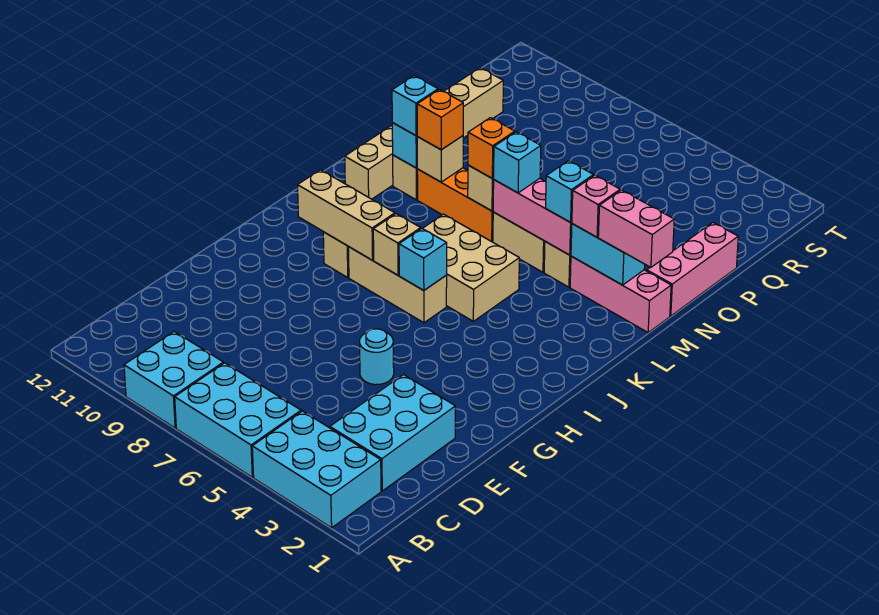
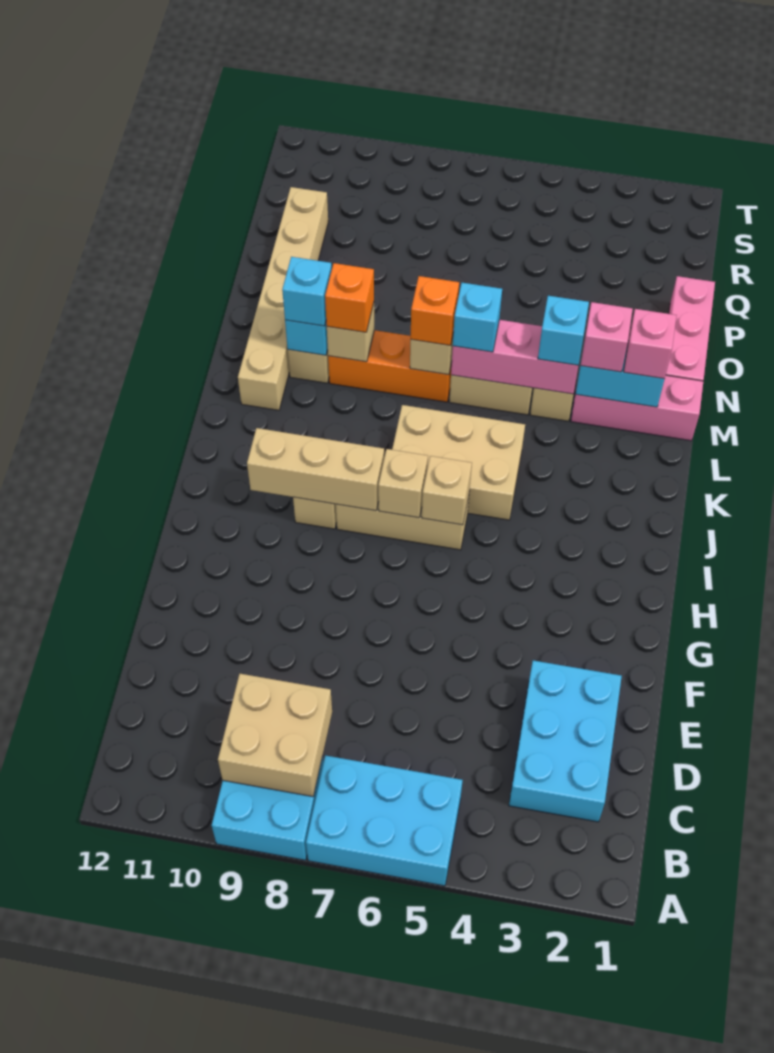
cyan 2x3 brick [252,411,381,528] -> none
none -> tan 2x2 brick [218,674,332,797]
cyan 1x1 round brick [360,329,394,385] -> none
cyan 1x1 brick [399,228,447,291] -> tan 1x1 brick [422,456,472,525]
pink 1x2 brick [598,190,674,267] -> pink 1x1 brick [624,309,677,379]

